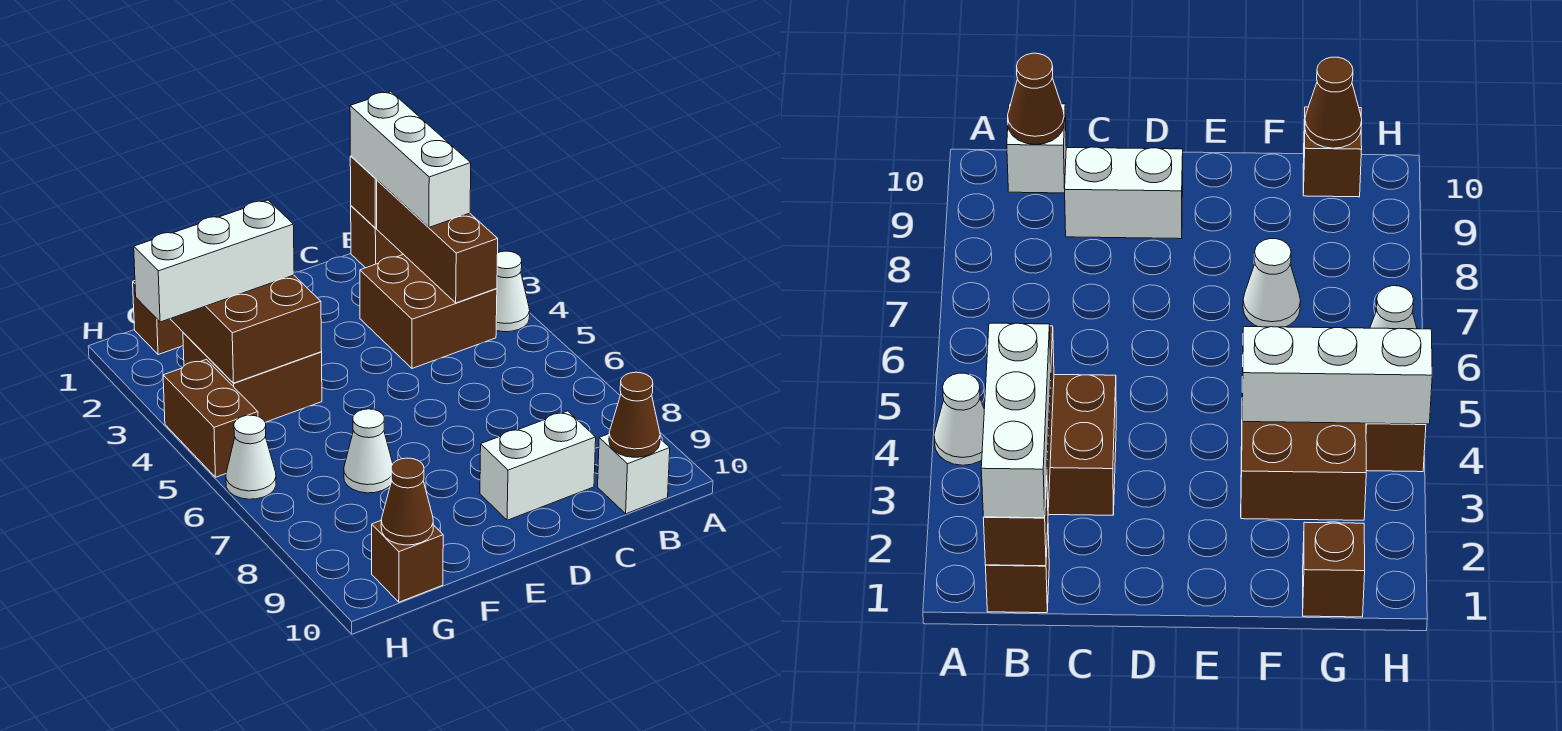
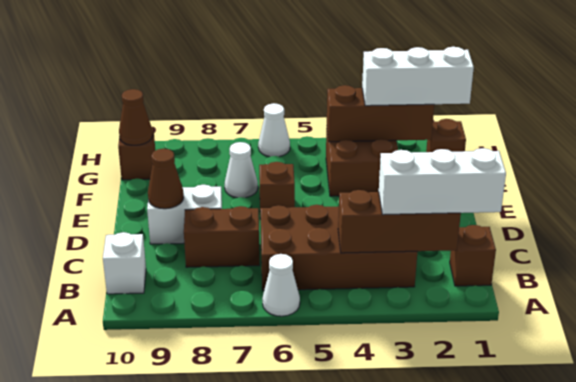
white 1x1 cone [496,251,530,332] -> white 1x1 cone moved to [262,254,300,316]
brown 1x1 brick [350,156,377,228] -> brown 1x1 brick moved to [259,162,295,219]
brown 2x2 brick [360,254,497,368] -> brown 2x4 brick [260,205,417,290]
brown 1x1 cone [609,372,660,457] -> brown 1x1 cone moved to [148,149,184,209]
white 1x2 brick [480,411,596,520] -> white 1x2 brick turned to [147,185,222,244]
brown 2x3 brick [171,275,322,383] -> brown 1x3 brick [327,85,434,142]
white 1x3 brick [134,200,294,322] -> white 1x3 brick turned to [362,47,474,106]
brown 1x2 brick [163,360,258,477] -> brown 1x2 brick moved to [184,206,260,267]

